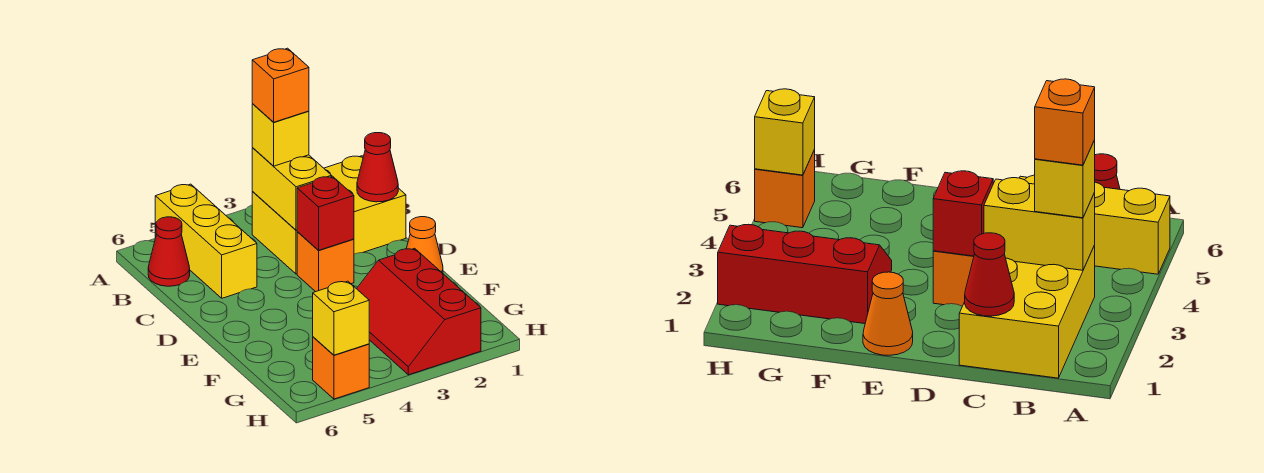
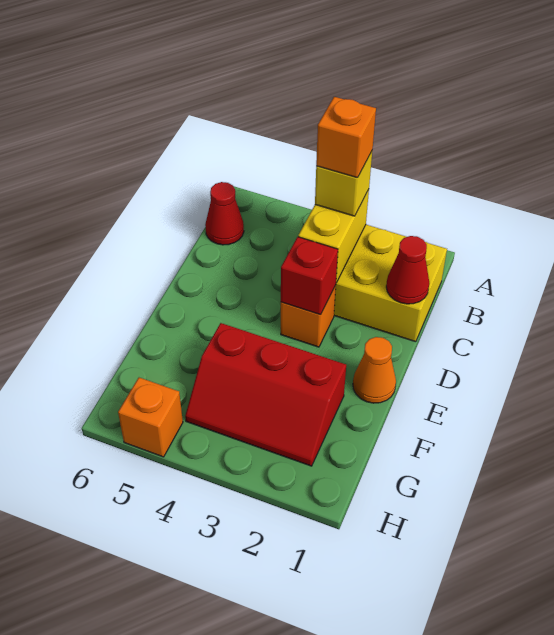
yellow 1x3 brick [155,184,257,298] -> none
red 2x3 slope [357,248,481,375] -> red 2x3 slope turned to [185,323,346,466]
yellow 1x1 brick [313,281,369,355] -> none

